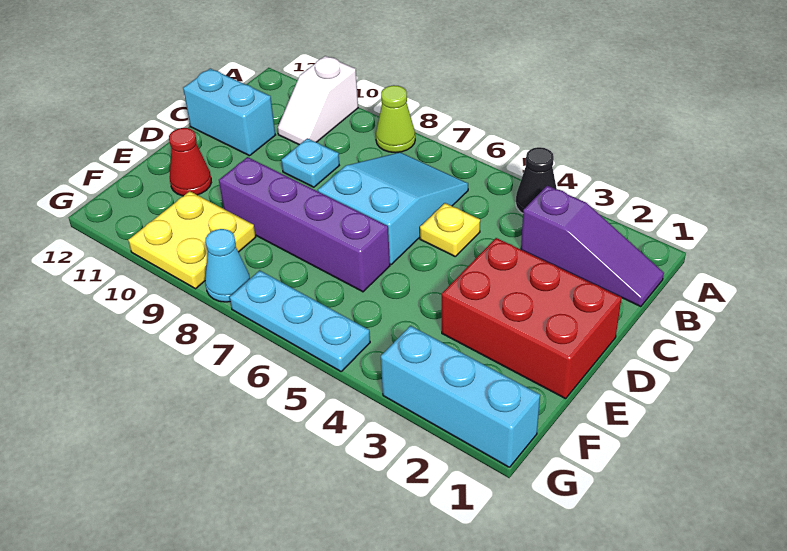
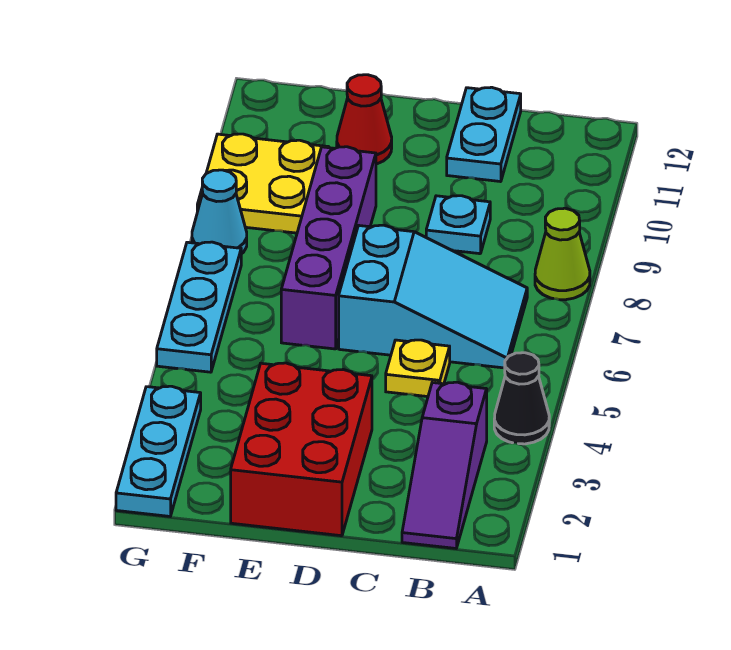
white 1x2 slope [278,56,358,145] -> none
cyan 1x2 brick [183,68,275,156] -> cyan 1x2 plate [447,87,521,182]
cyan 1x3 brick [381,326,540,467] -> cyan 1x3 plate [116,386,201,516]

